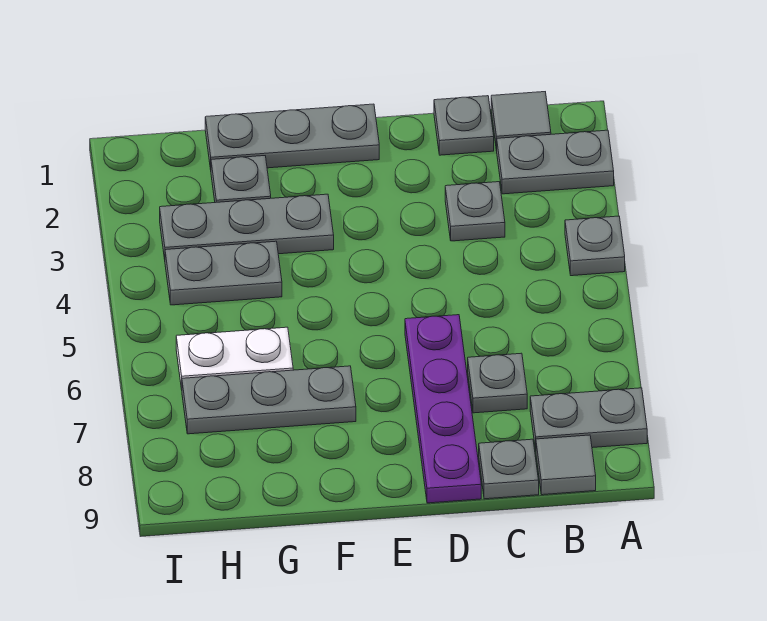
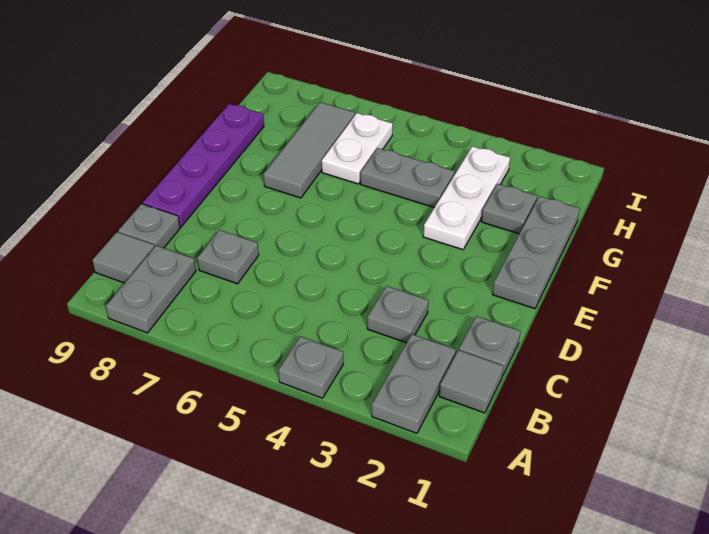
purple 1x4 plate [405,315,481,503] -> purple 1x4 plate turned to [143,104,264,227]
grey 1x3 plate [160,194,334,259] -> white 1x3 plate [423,146,510,250]
grey 1x3 plate [182,366,356,434] -> grey 1x3 tile [264,102,355,198]
grey 1x2 plate [165,241,282,305] -> grey 1x2 plate turned to [361,148,455,208]

